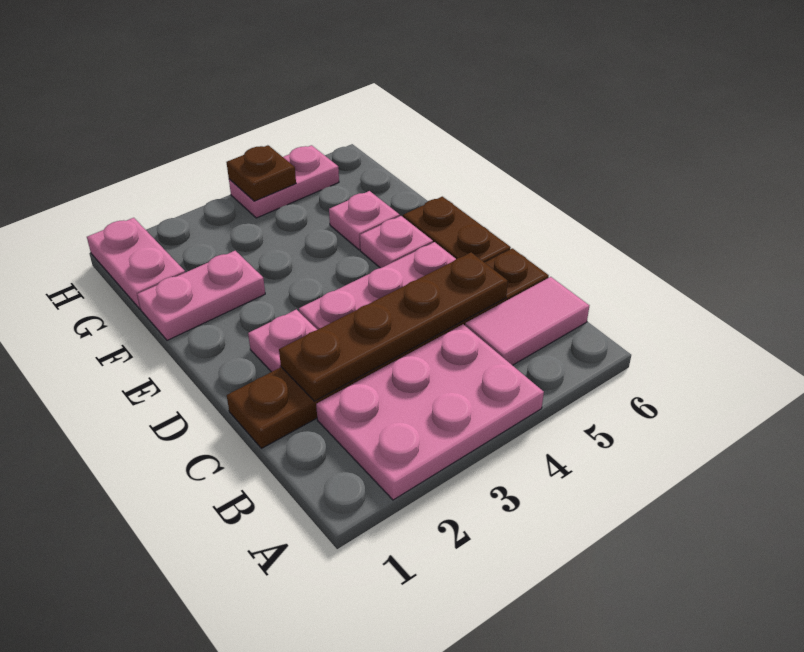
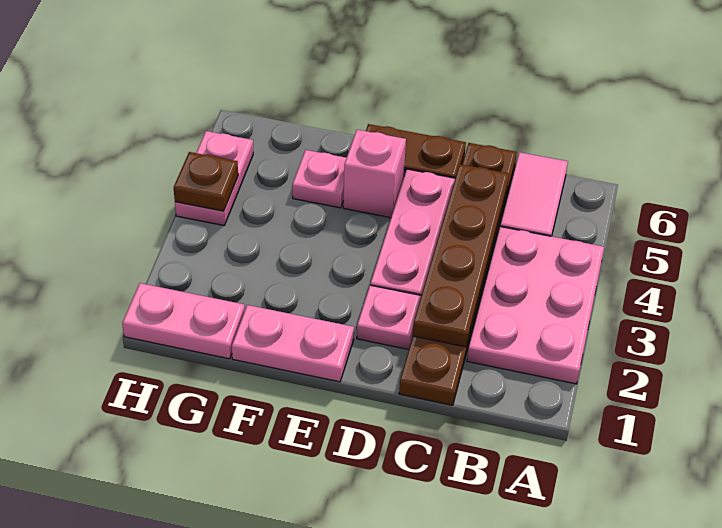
pink 1x1 plate [360,216,433,268] -> pink 1x1 brick [343,130,406,218]
pink 1x2 plate [137,251,265,340] -> pink 1x2 plate turned to [232,305,354,382]

